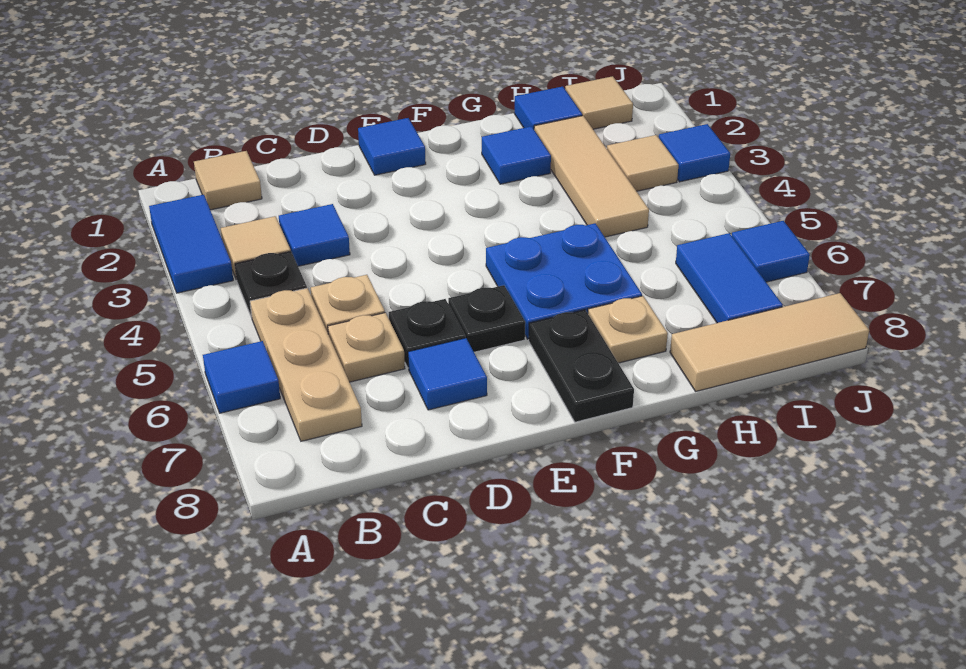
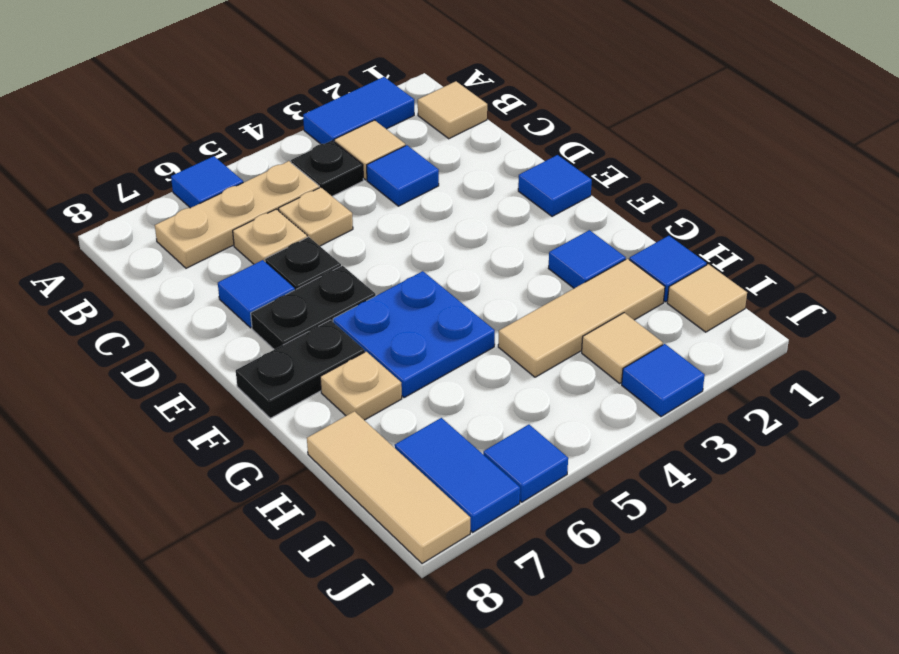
black 1x1 plate [448,285,525,352] -> black 1x2 plate [251,266,376,350]
blue 1x2 tile [676,233,783,323] -> blue 1x2 tile turned to [395,418,520,532]

